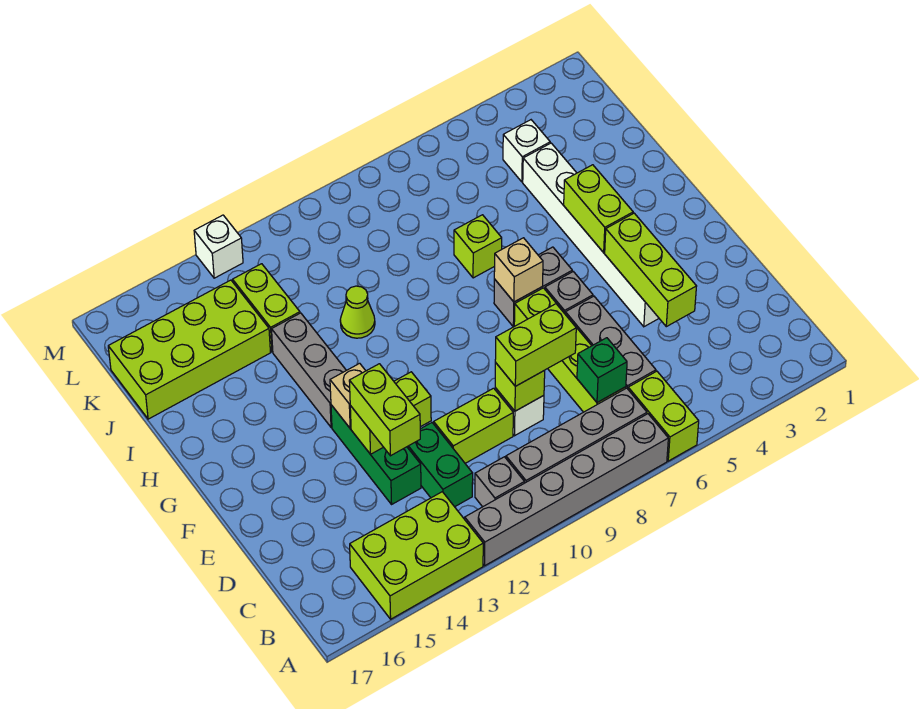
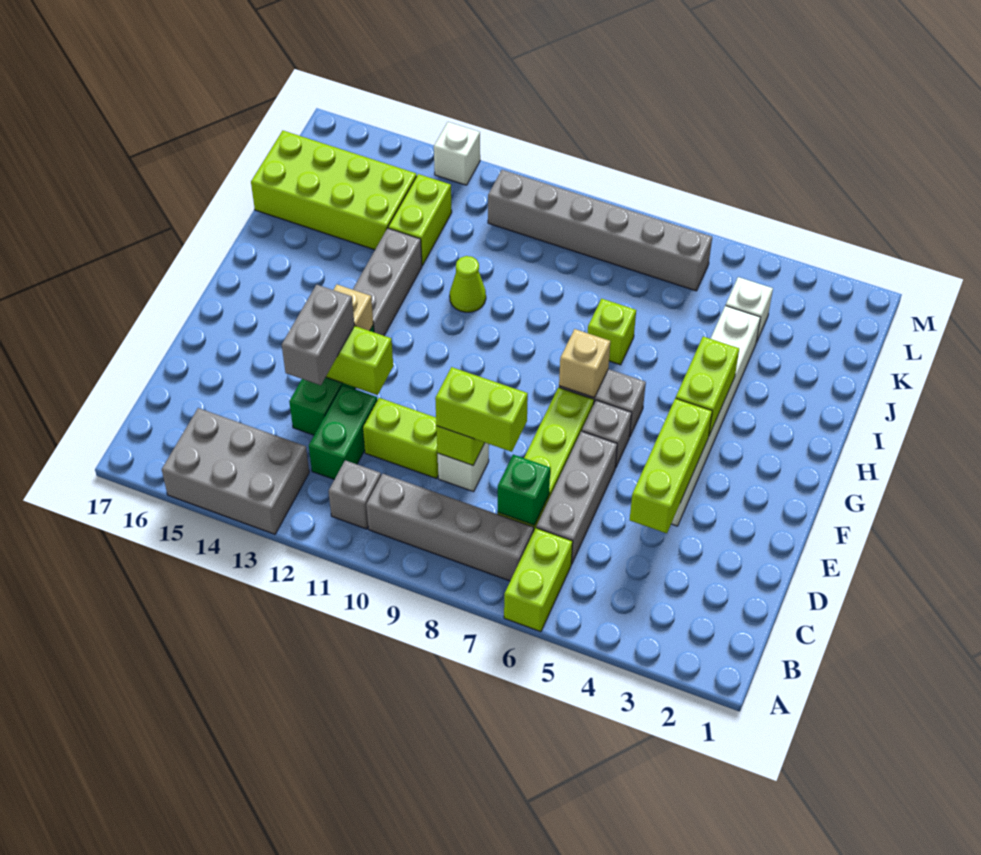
grey 1x6 brick [465,414,668,566] -> grey 1x6 brick moved to [488,170,712,291]
lime 2x3 brick [350,492,483,619] -> grey 2x3 brick [162,408,309,534]
lime 1x2 brick [349,364,420,456] -> grey 1x2 brick [282,285,355,385]

